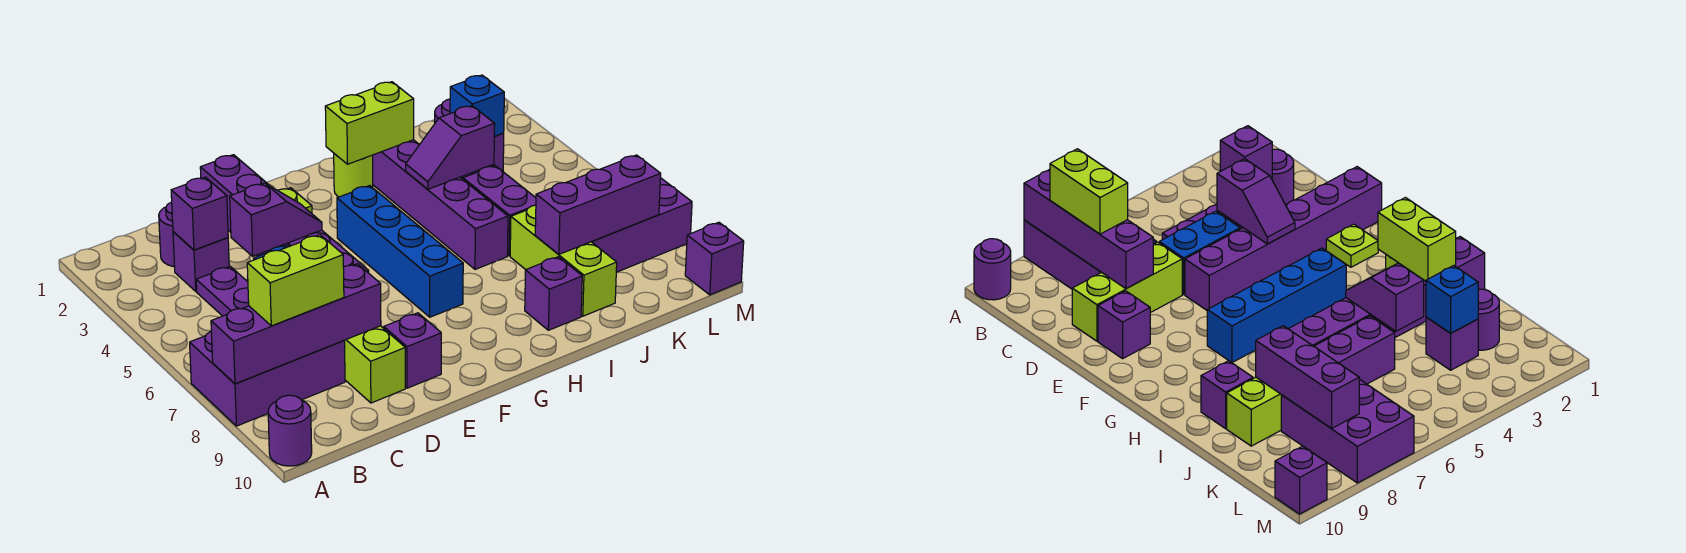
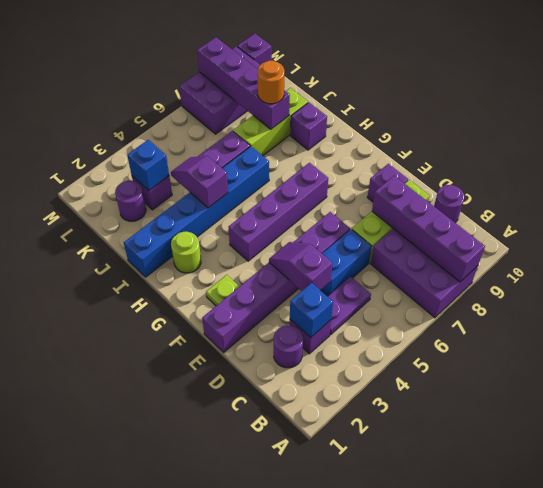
purple 1x1 round brick [268,395,312,466] -> purple 1x1 round brick moved to [434,185,464,223]
lime 1x2 brick [247,235,344,326] -> none
purple 1x1 brick [171,177,228,250] -> blue 1x1 brick [290,283,333,338]
blue 1x4 brick [337,186,463,317] -> purple 1x4 brick [229,163,328,261]
lime 1x2 brick [325,82,414,164] -> none
purple 1x6 brick [373,140,508,269] -> blue 1x6 brick [124,147,269,277]
purple 1x2 slope [406,106,495,189] -> purple 1x2 slope turned to [171,156,228,208]
purple 1x3 brick [535,155,661,254] -> purple 1x4 brick [197,37,290,129]
none -> orange 1x1 round brick [258,61,284,104]
purple 2x3 brick [592,178,692,272] -> purple 2x3 brick turned to [180,46,260,134]

